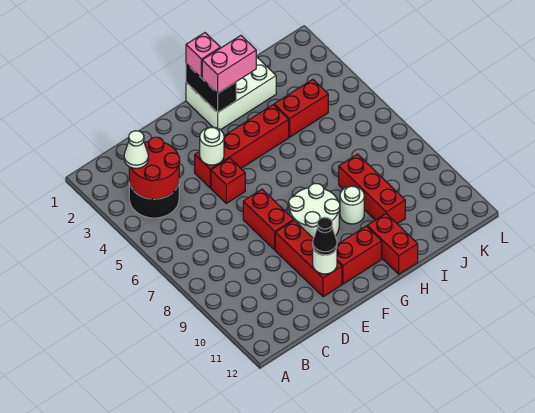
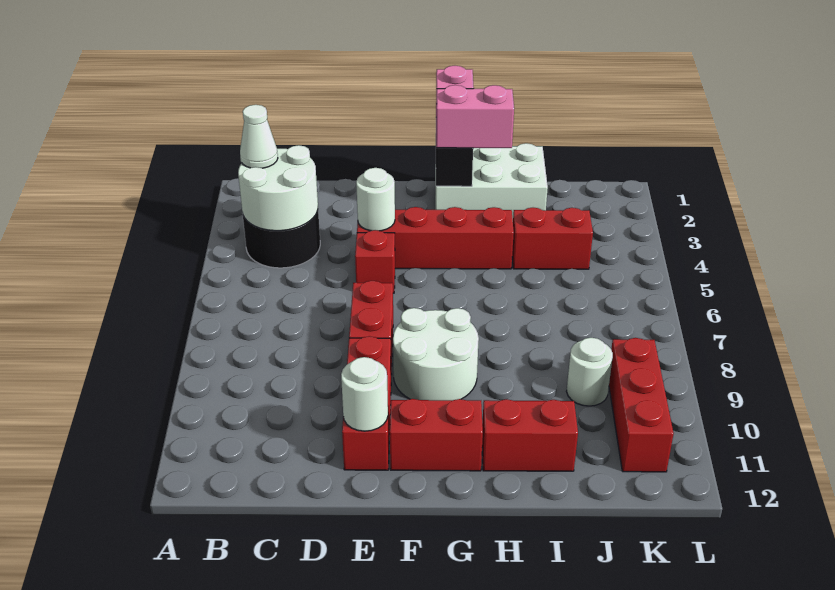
red 2x2 round brick [129,137,180,199] -> white 2x2 round brick [238,145,318,231]
black 1x1 cone [313,217,337,255] -> none
white 1x1 round brick [340,186,364,224] -> white 1x1 round brick moved to [566,338,613,406]
red 1x2 brick [367,214,418,274] -> red 1x2 brick turned to [482,399,578,471]
red 1x3 brick [339,154,405,224] -> red 1x3 brick moved to [609,338,674,472]

